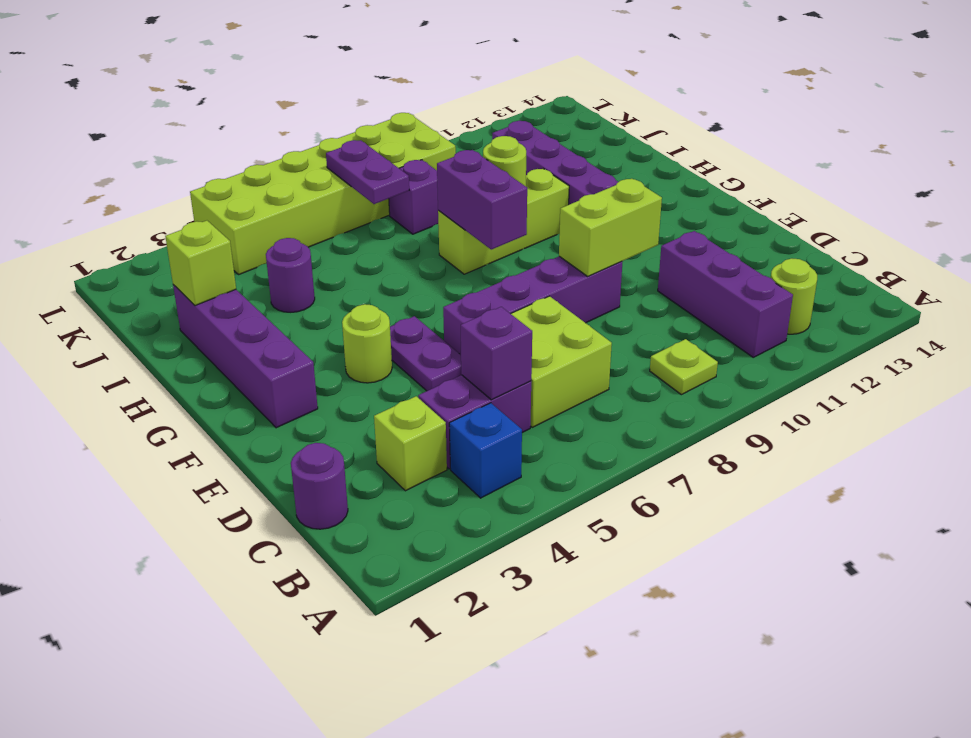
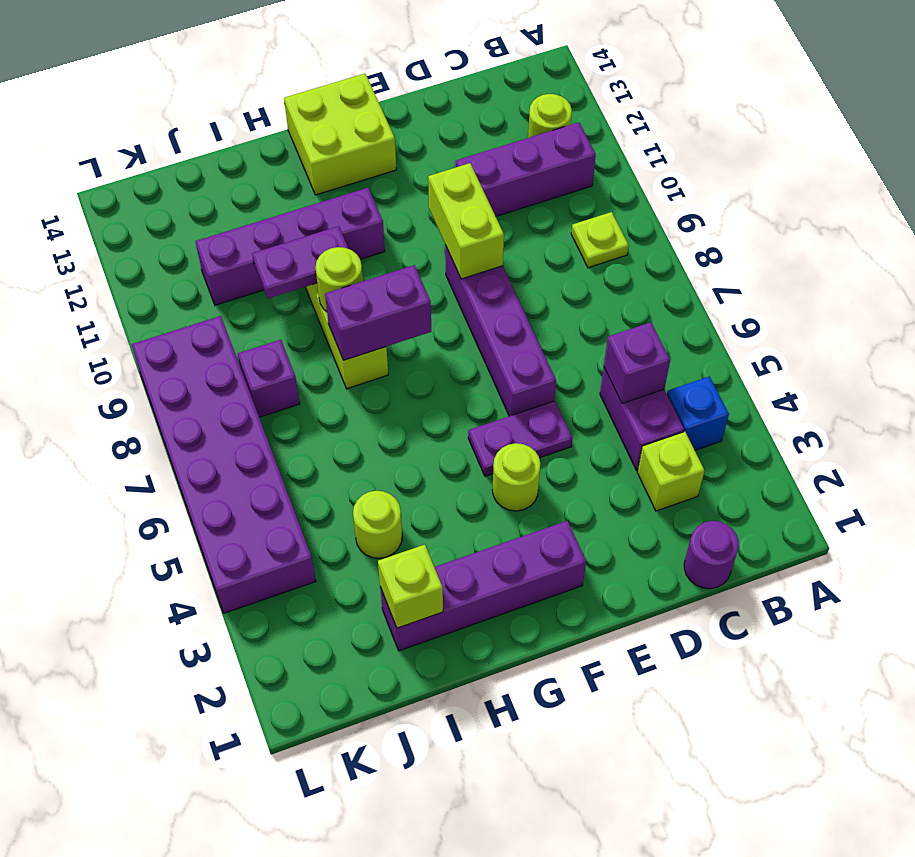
lime 2x2 brick [511,296,612,427] -> lime 2x2 brick moved to [284,74,396,195]
purple 1x1 round brick [266,238,315,312] -> lime 1x1 round brick [353,491,402,558]
purple 1x2 plate [326,140,409,204] -> purple 1x2 plate moved to [252,226,349,298]
lime 2x6 brick [190,113,456,274] -> purple 2x6 brick [132,316,316,613]

